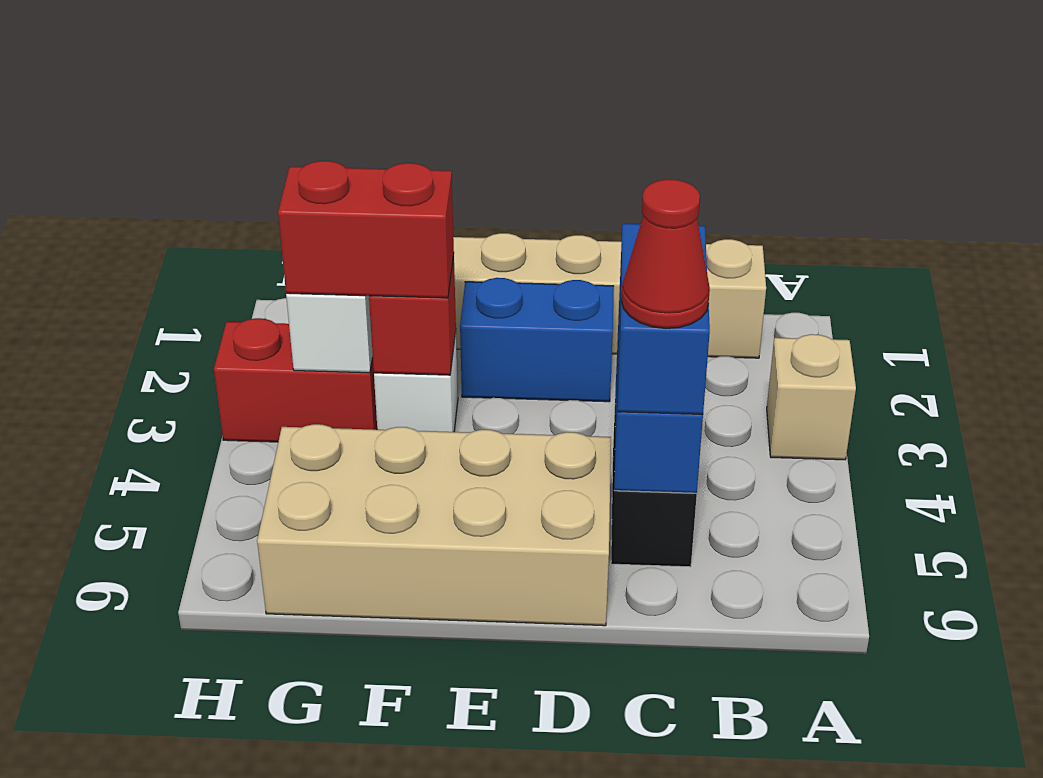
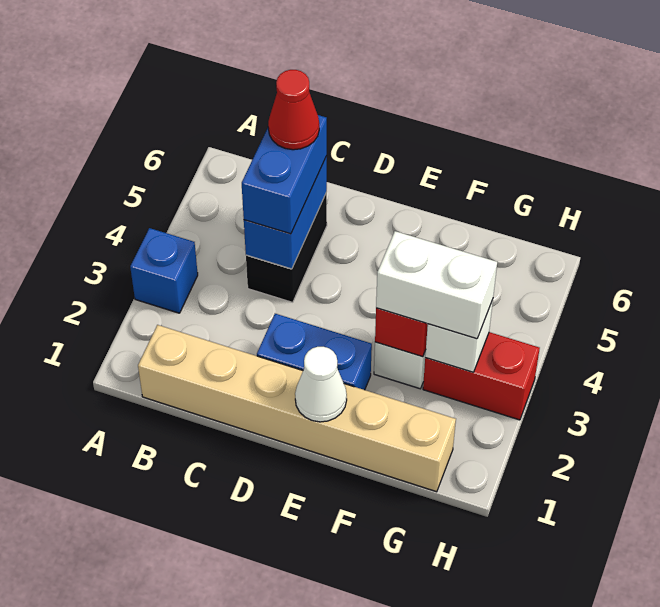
tan 1x1 brick [767,334,856,460] -> blue 1x1 brick [130,228,198,313]
tan 2x4 brick [257,424,611,626] -> none
none -> white 1x1 cone [295,347,347,422]
red 1x2 brick [278,161,454,298] -> white 1x2 brick [376,231,497,339]

